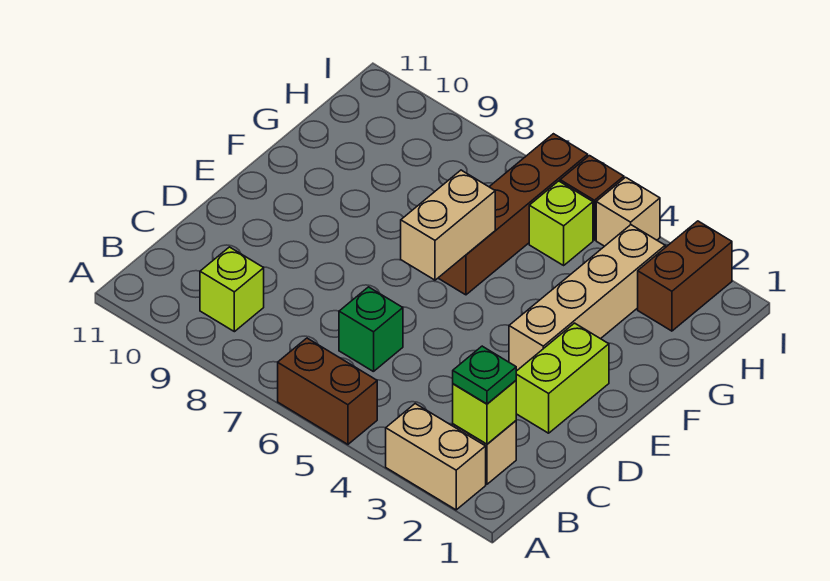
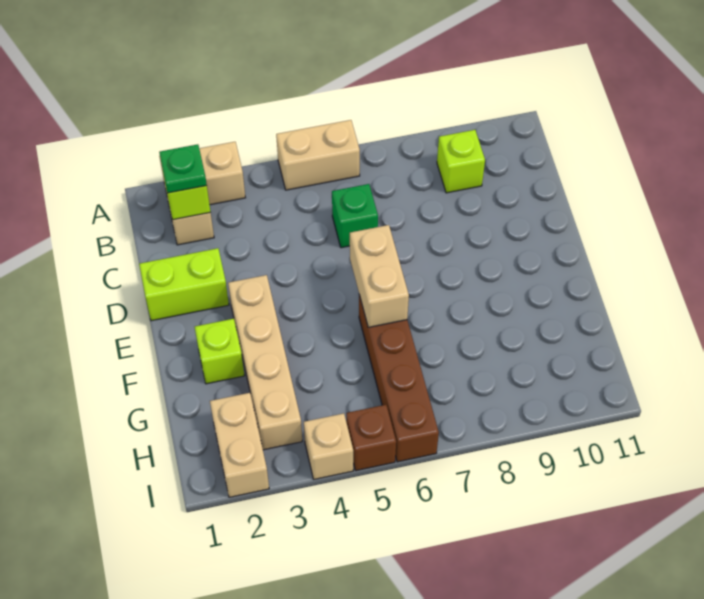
brown 1x2 brick [278,338,377,444] -> tan 1x2 brick [276,120,360,190]
lime 1x2 brick [516,323,609,433] -> lime 1x2 brick turned to [139,248,229,321]
brown 1x2 brick [638,221,732,331] -> tan 1x2 brick [210,393,269,497]
lime 1x1 brick [529,181,593,265] -> lime 1x1 brick moved to [195,319,244,384]

